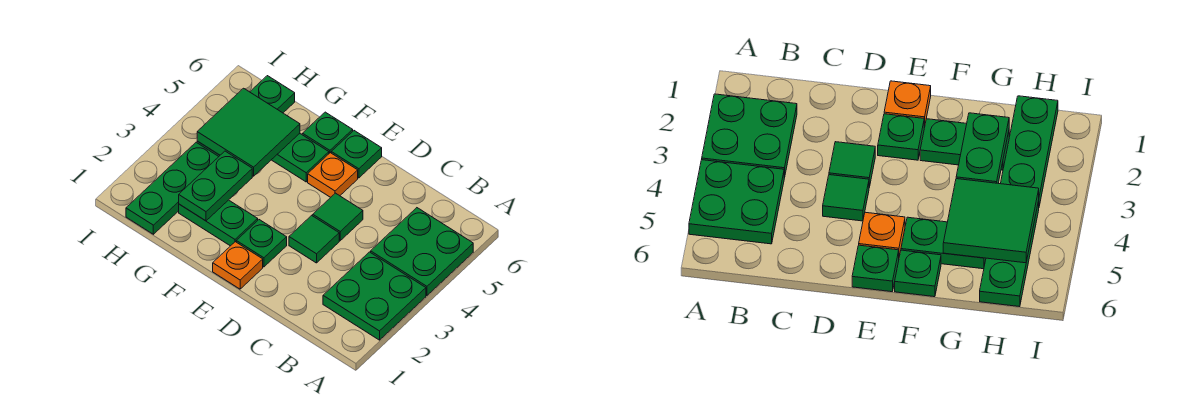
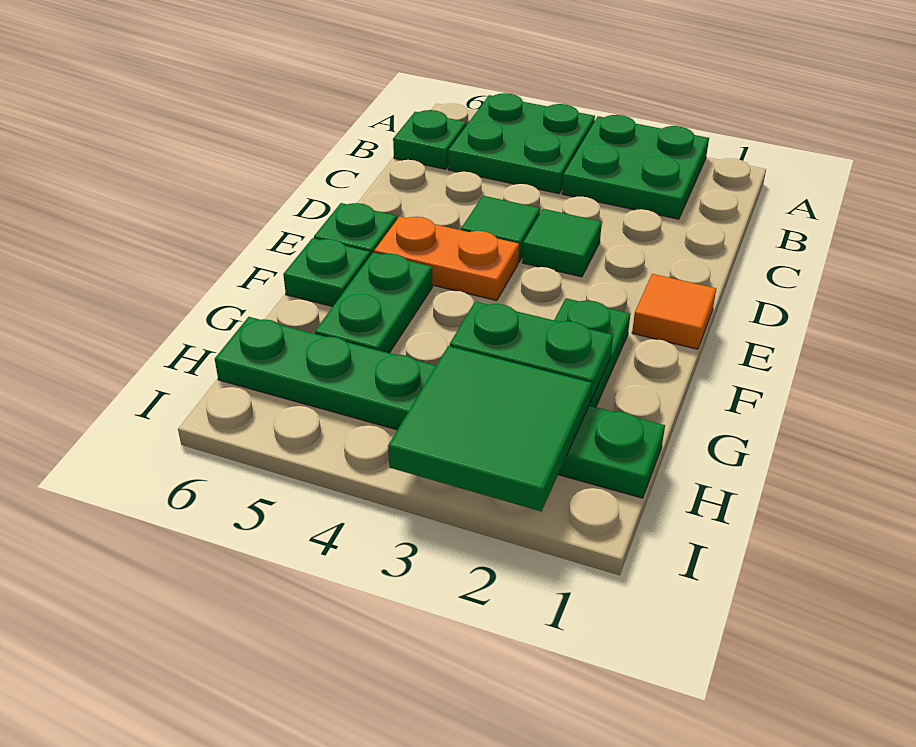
orange 1x1 plate [213,242,263,289] -> orange 1x1 tile [632,274,716,349]
green 1x1 plate [236,220,287,267] -> green 1x1 plate moved to [393,110,466,169]
orange 1x1 plate [308,153,358,197] -> orange 1x2 plate [374,216,519,301]
green 2x2 tile [197,88,300,176] -> green 2x2 tile moved to [388,346,592,511]

